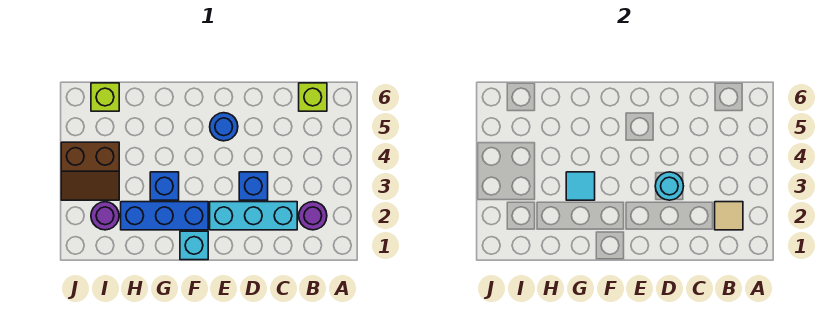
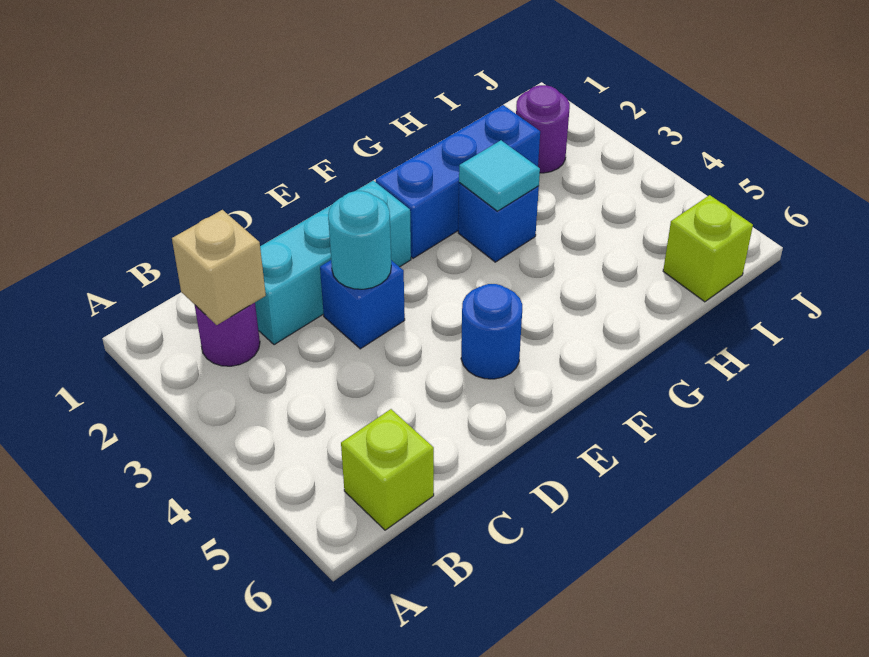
tan 1x1 tile [715,202,743,230] -> tan 1x1 brick [172,210,266,325]
cyan 1x1 brick [180,231,208,260] -> none
brown 2x2 slope [61,142,119,200] -> none

